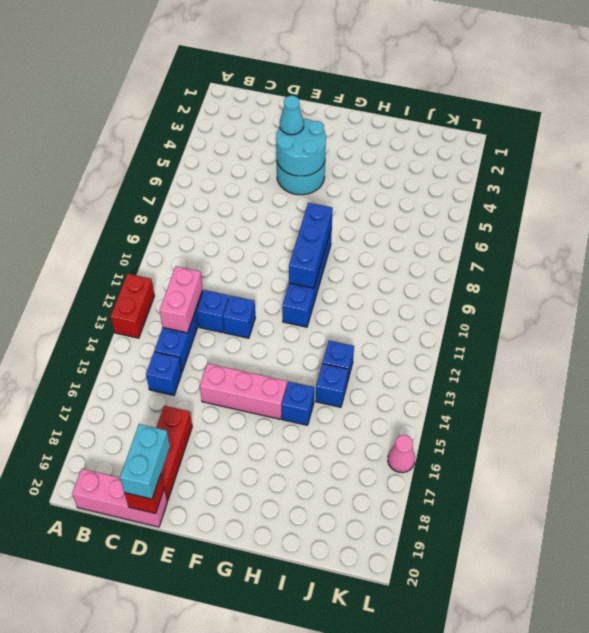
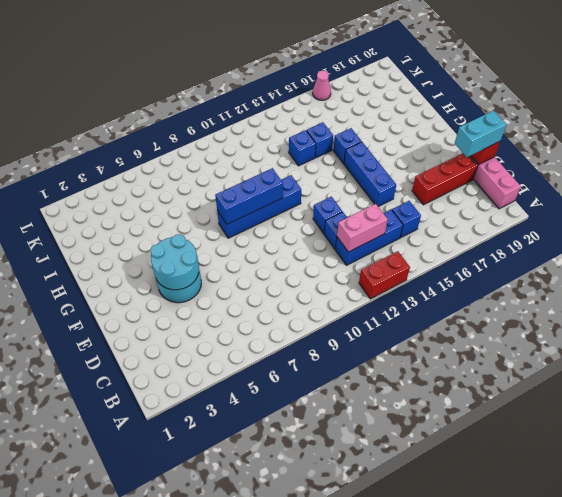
cyan 1x1 cone [280,96,304,135] -> none
pink 1x3 brick [200,363,287,419] -> blue 1x3 brick [344,142,396,207]

